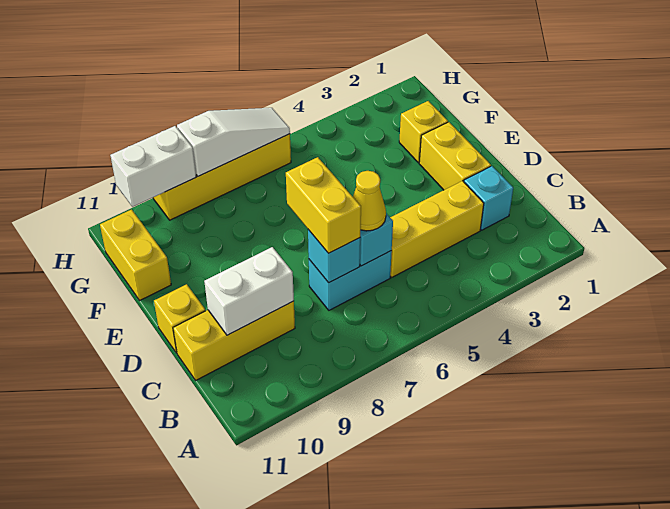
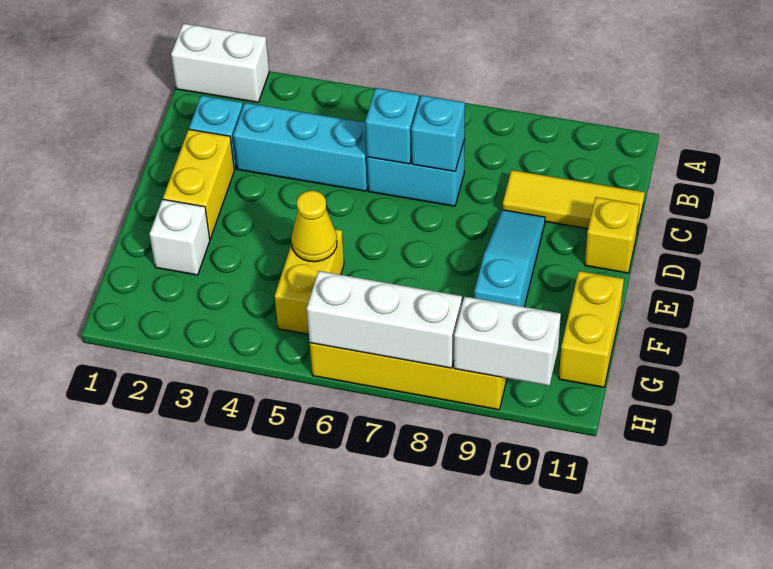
yellow 1x3 brick [390,181,484,277] -> cyan 1x3 brick [233,103,368,191]
yellow 1x1 cone [353,171,386,231] -> yellow 1x1 cone moved to [291,191,337,262]
yellow 1x2 brick [286,157,361,253] -> yellow 1x2 brick moved to [275,229,344,334]
yellow 1x3 brick [173,301,295,380] -> yellow 1x3 tile [502,170,645,235]
white 1x2 brick [204,247,294,335] -> white 1x2 brick moved to [171,24,269,102]
none -> cyan 1x3 slope [474,210,545,307]
yellow 1x1 brick [399,101,448,163] -> white 1x1 brick [149,199,210,275]
white 1x3 slope [177,108,290,176] -> white 1x3 brick [307,271,462,368]

